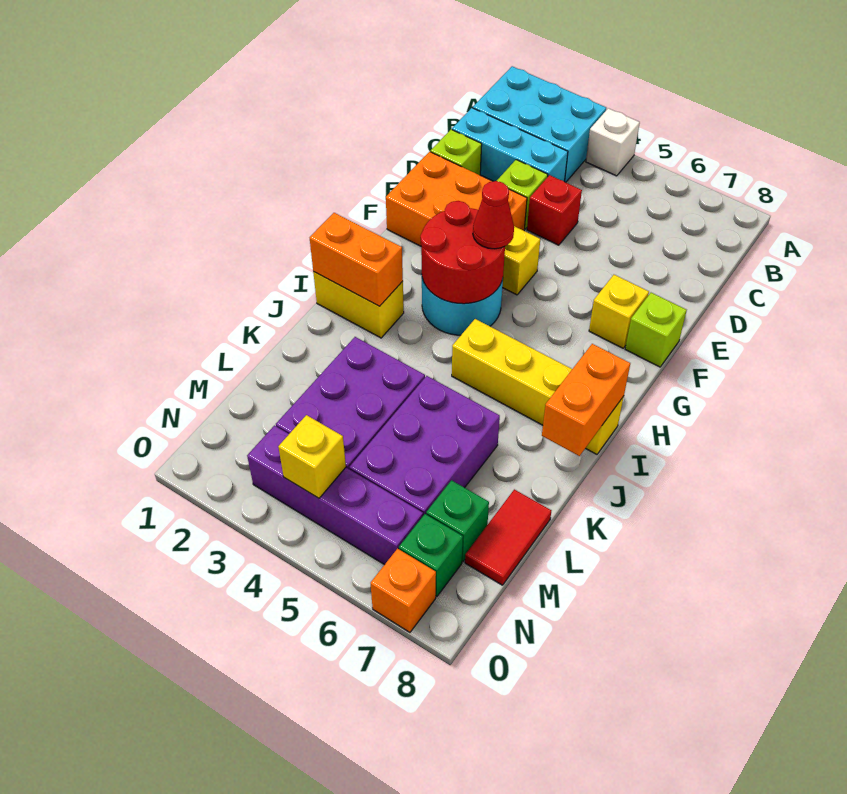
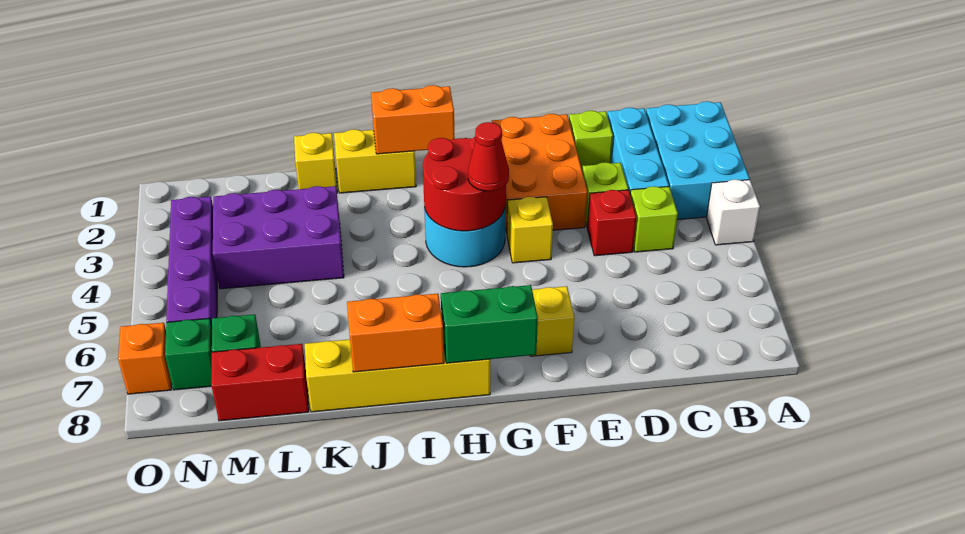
lime 1x1 brick [625,293,687,367] -> lime 1x1 brick moved to [630,186,678,252]
none -> green 1x2 brick [441,285,538,363]
yellow 1x2 brick [313,272,404,338] -> yellow 1x2 brick turned to [334,129,416,193]
orange 1x2 brick [310,213,403,306] -> orange 1x2 brick turned to [371,85,455,154]
yellow 1x4 brick [452,319,624,454] -> yellow 1x4 brick turned to [305,339,490,412]
purple 2x3 brick [349,376,500,515] -> none
red 1x2 tile [465,489,551,585] -> red 1x2 brick [211,344,309,421]
yellow 1x1 brick [278,415,346,498] -> yellow 1x1 brick moved to [294,133,337,189]

